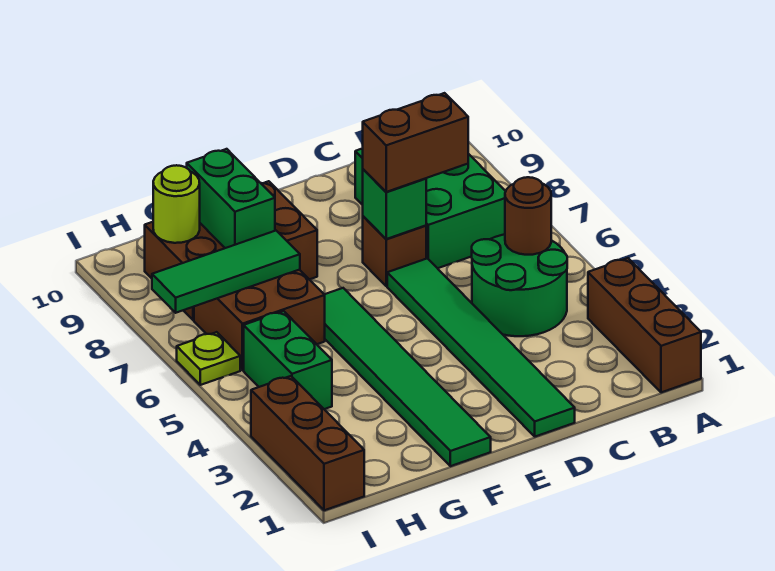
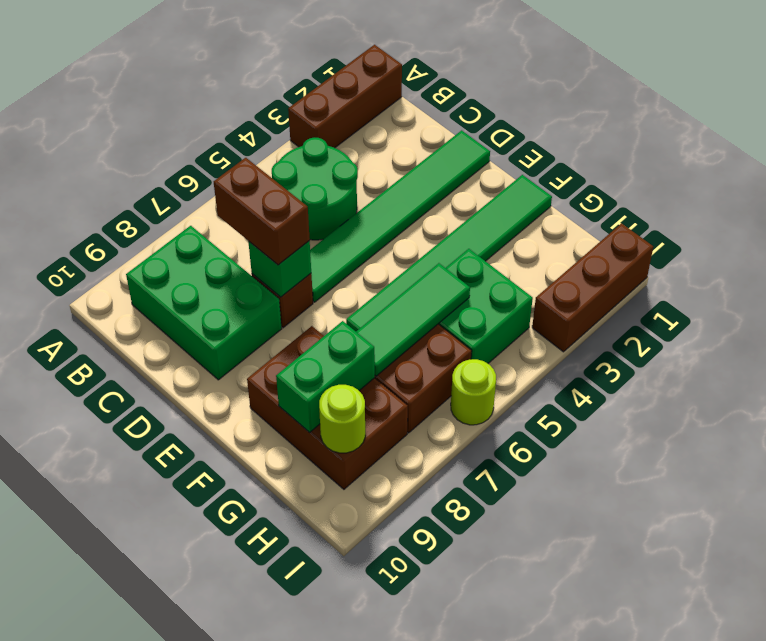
brown 1x1 round brick [505,177,551,255] -> none
green 2x3 brick [355,148,506,268] -> green 2x3 brick turned to [126,226,282,380]
green 1x3 tile [152,231,300,313] -> green 1x3 tile turned to [356,263,470,376]
green 1x2 brick [244,311,332,409] -> green 2x2 brick [439,249,533,363]
lime 1x1 plate [177,332,240,385] -> lime 1x1 round brick [451,359,496,425]

